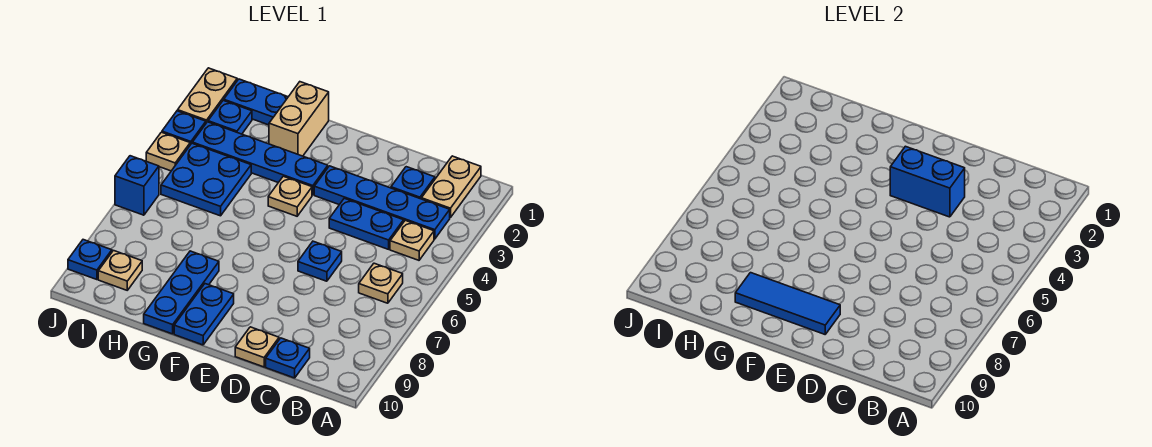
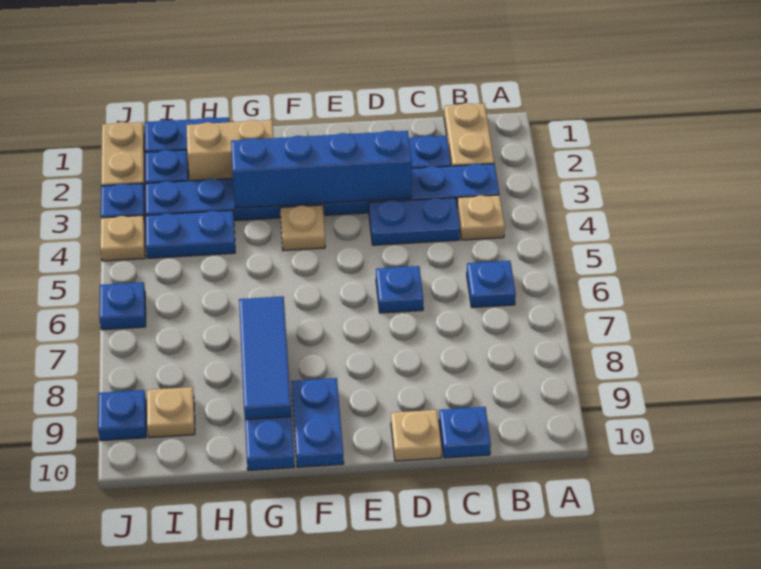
tan 1x1 plate [359,263,403,303] -> blue 1x1 plate [467,261,516,308]
blue 1x2 brick [890,146,965,217] -> blue 1x4 brick [231,131,412,208]
blue 1x3 tile [735,273,840,334] -> blue 1x3 tile turned to [239,296,291,420]
tan 1x2 brick [269,82,329,156] -> tan 1x2 brick turned to [187,120,274,181]
blue 2x2 plate [161,143,251,216] -> blue 1x2 plate [146,210,235,258]
blue 1x1 brick [115,156,159,215] -> blue 1x1 plate [99,282,146,330]

